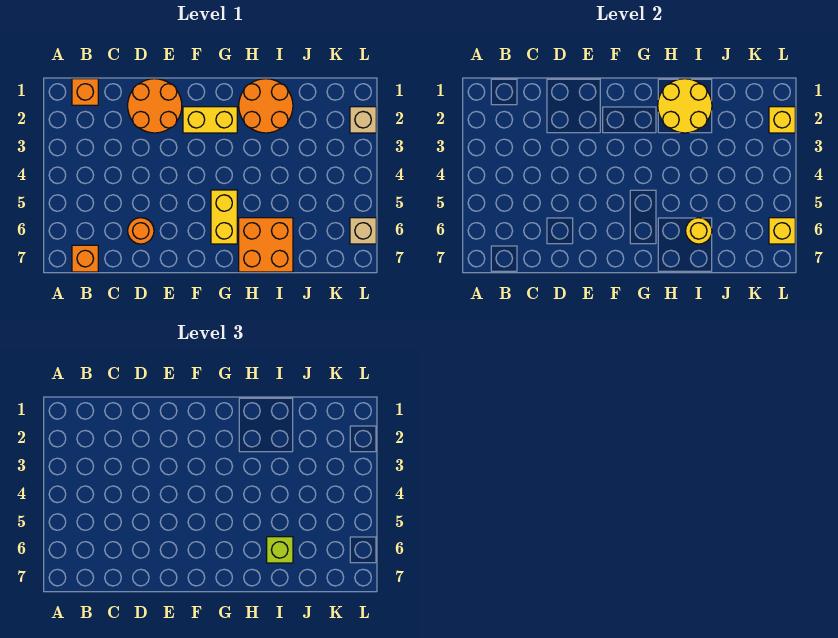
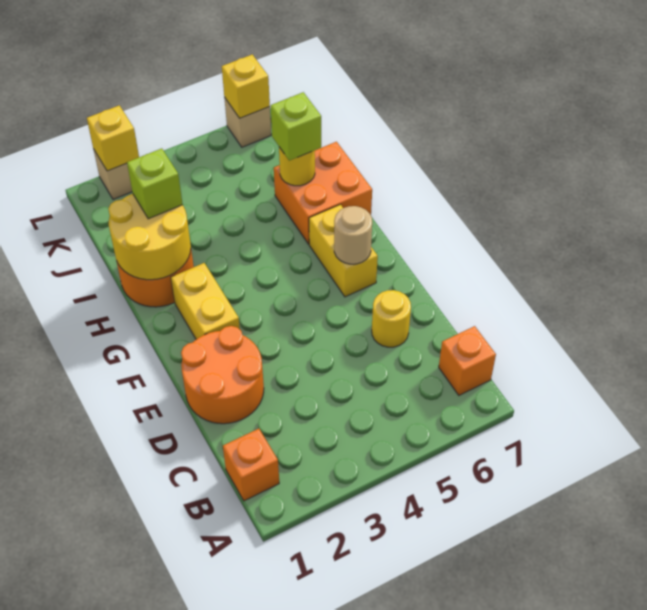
orange 1x1 round brick [128,218,154,244] -> yellow 1x1 round brick [372,290,411,347]
none -> tan 1x1 round brick [334,206,372,264]
yellow 1x2 brick [211,190,237,244] -> yellow 1x2 brick turned to [309,204,378,297]
none -> lime 1x1 brick [127,148,183,219]

